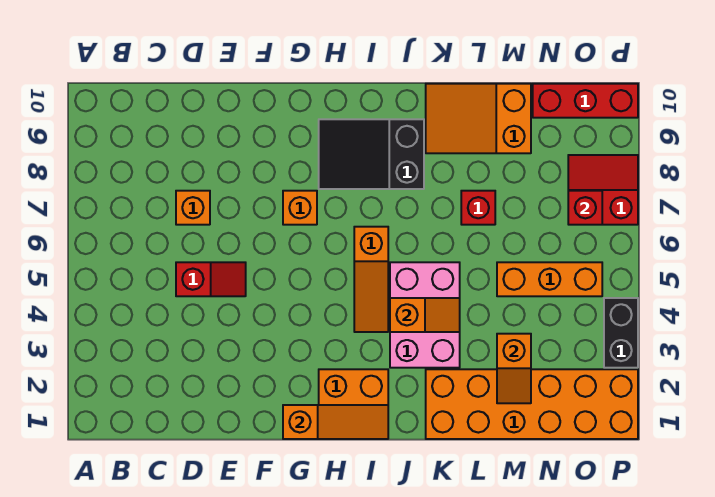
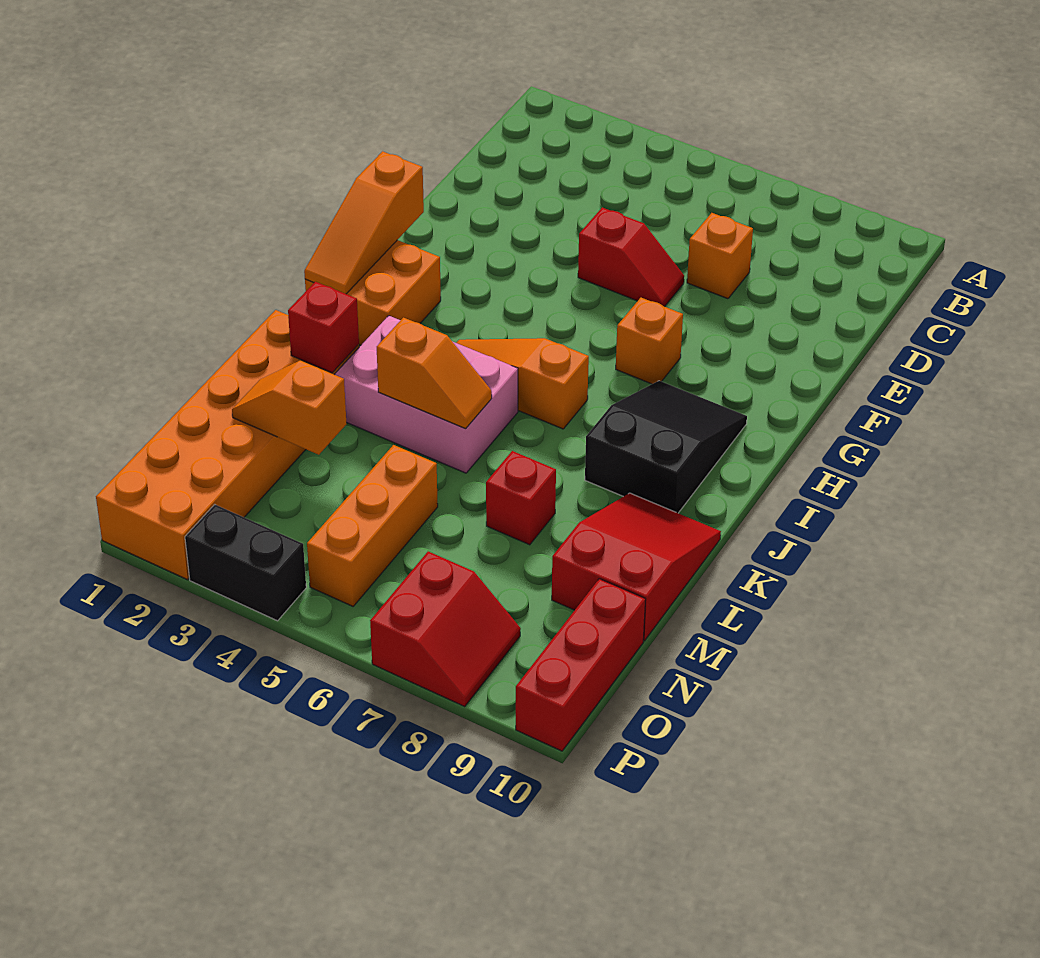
red 1x2 slope [176,262,246,296] -> red 1x2 slope turned to [578,208,684,307]
orange 1x2 slope [390,298,460,332] -> orange 1x2 slope turned to [377,318,492,429]
orange 2x3 slope [426,84,531,153] -> red 2x3 slope [552,493,721,641]
red 1x1 brick [568,191,602,225] -> red 1x1 brick moved to [288,282,359,373]

